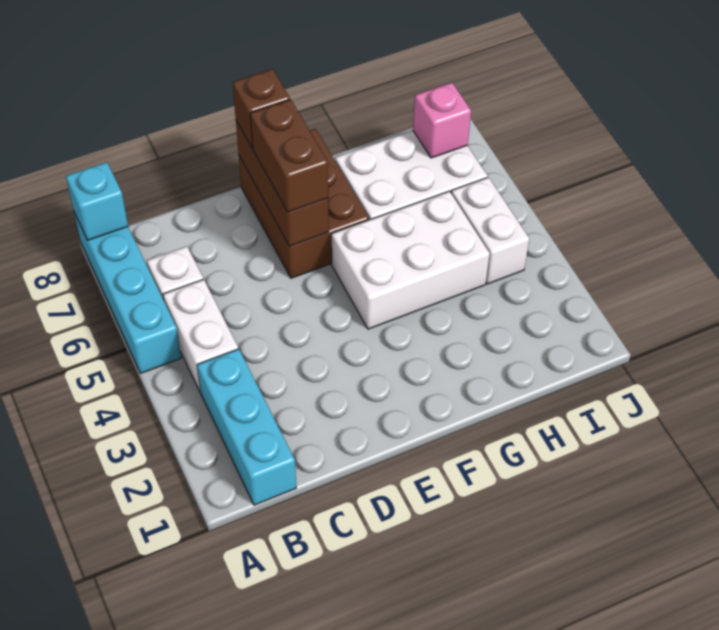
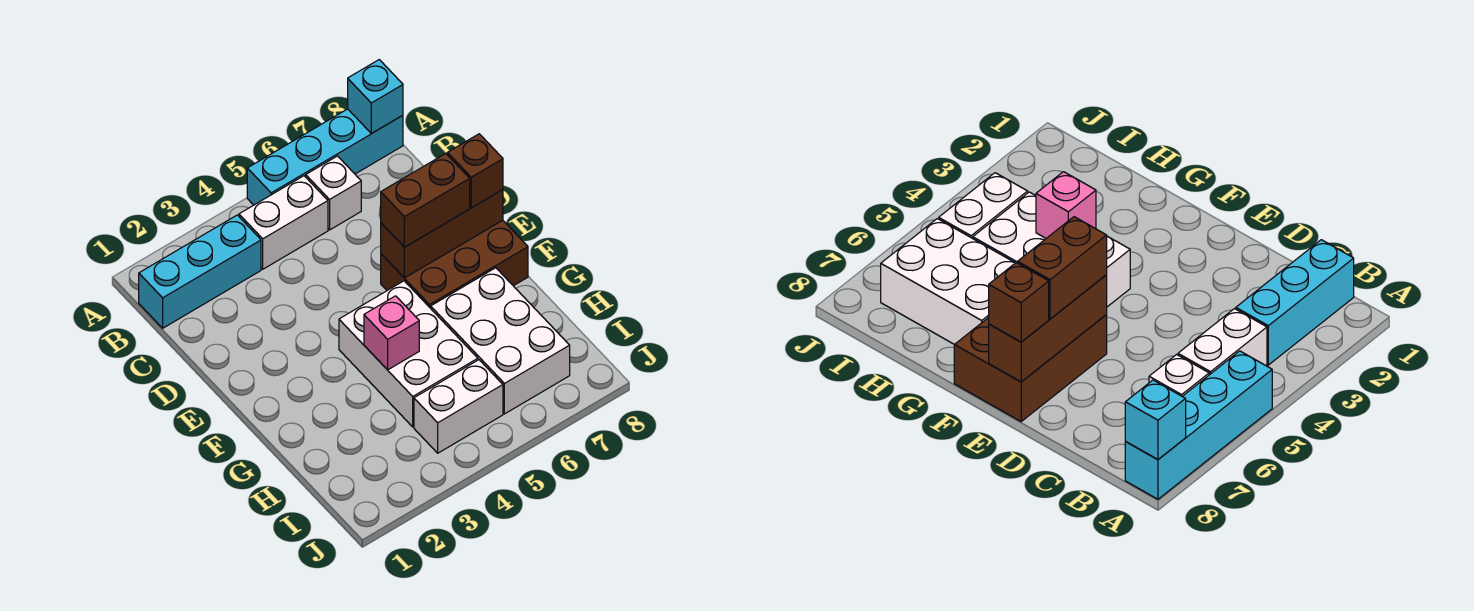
pink 1x1 brick [413,83,471,158] -> pink 1x1 brick moved to [364,296,419,370]

